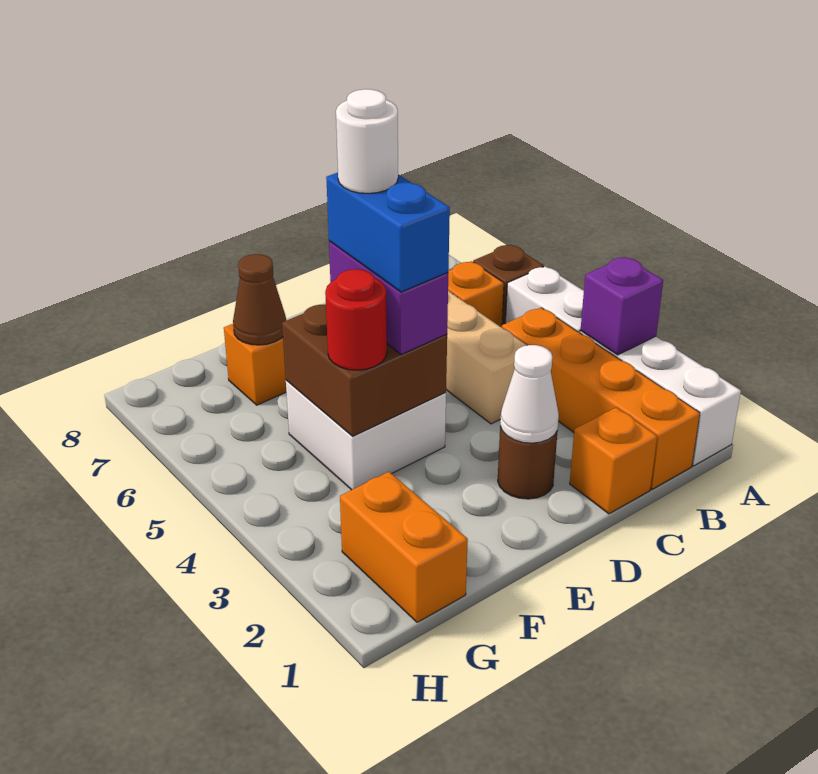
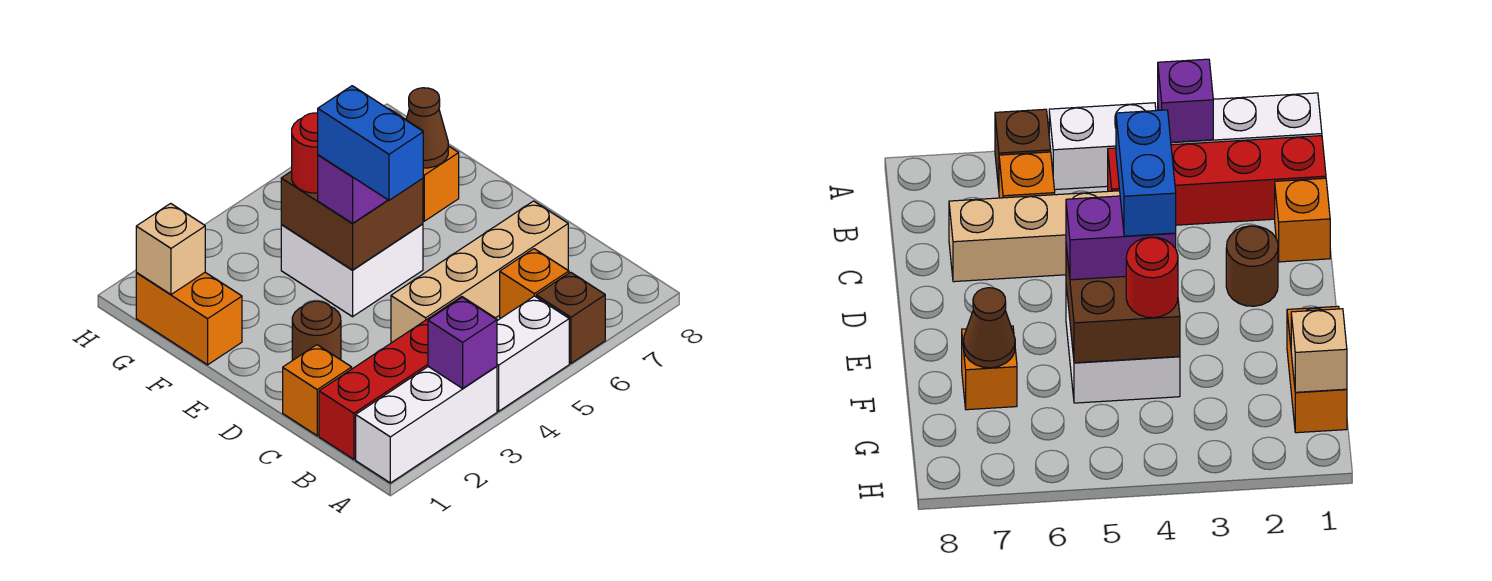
orange 1x4 brick [502,308,700,489] -> red 1x4 brick [319,297,496,459]
white 1x1 cone [500,345,559,443] -> none
blue 1x2 brick [326,173,450,292] -> blue 1x2 brick turned to [318,86,423,200]
white 1x1 round brick [336,89,398,193] -> none
orange 1x2 brick [340,472,468,622] -> orange 1x2 brick turned to [136,272,242,365]
none -> tan 1x1 brick [136,203,205,294]

